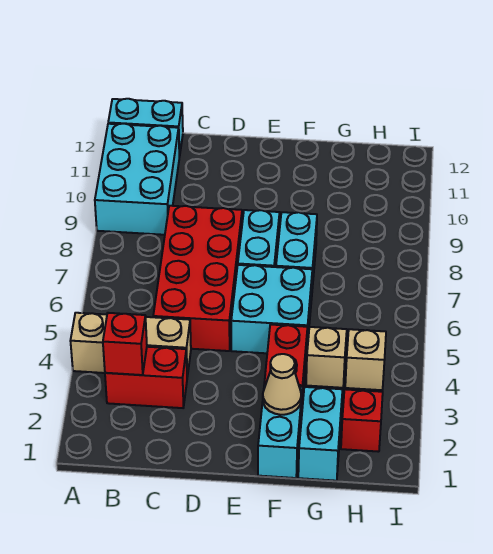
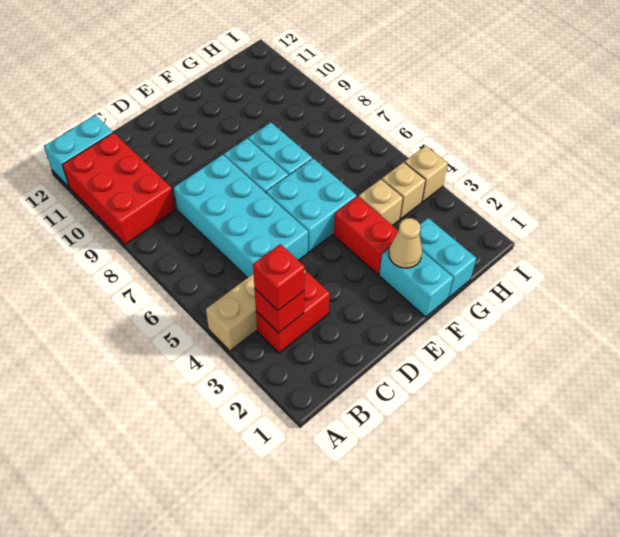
cyan 2x3 brick [95,123,179,235] -> red 2x3 brick [63,133,175,245]
red 2x4 brick [153,206,242,351] -> cyan 2x4 brick [174,155,308,278]
red 1x1 brick [341,389,383,452] -> red 1x1 brick moved to [253,244,305,310]
none -> tan 1x1 brick [405,146,448,202]

